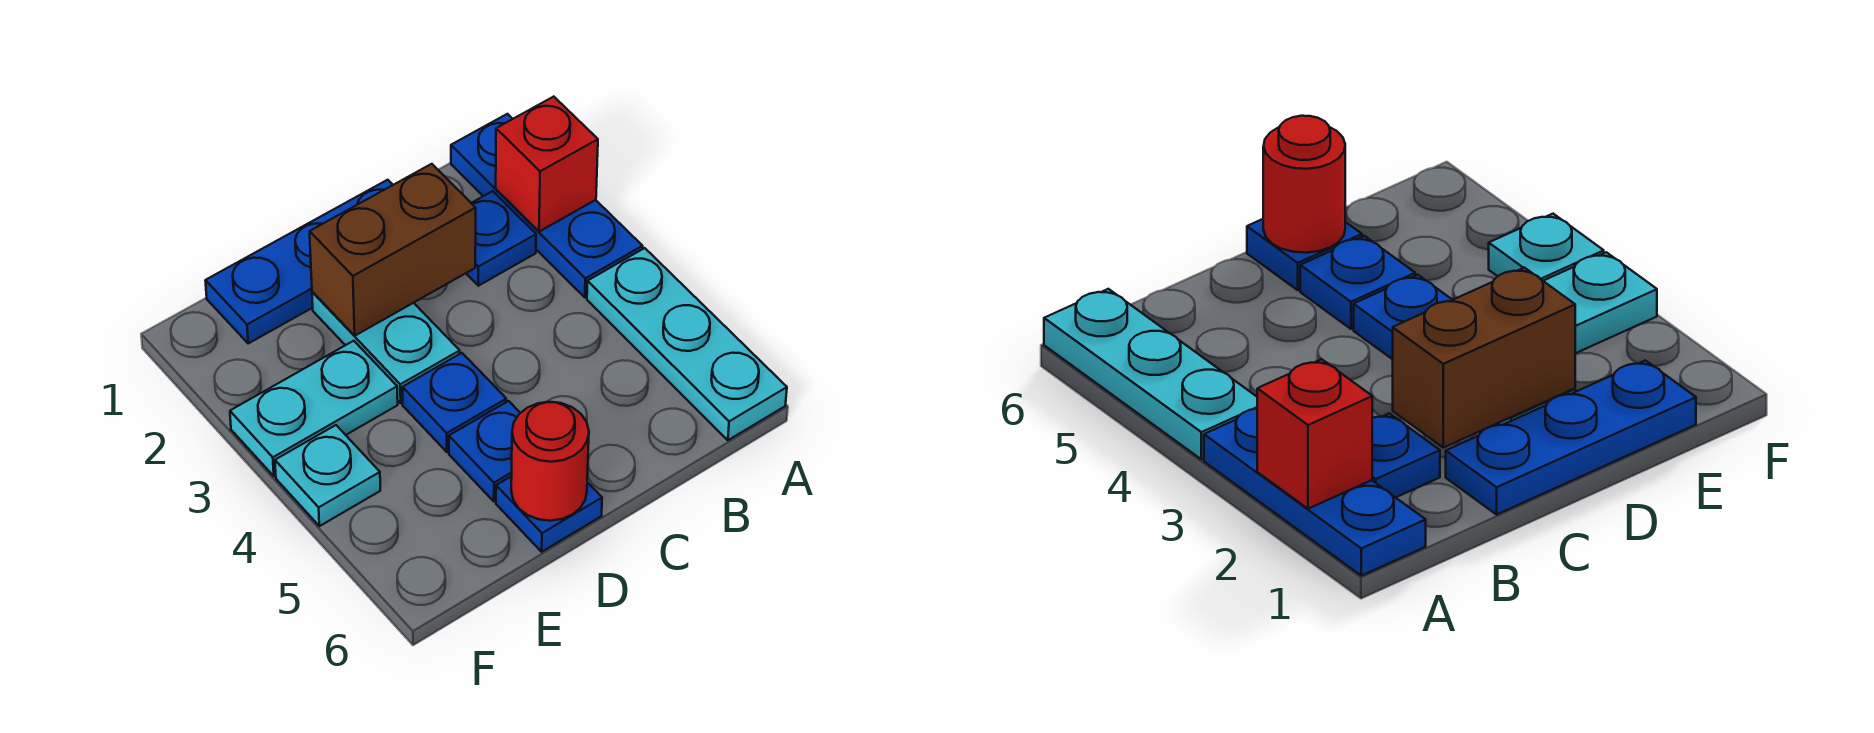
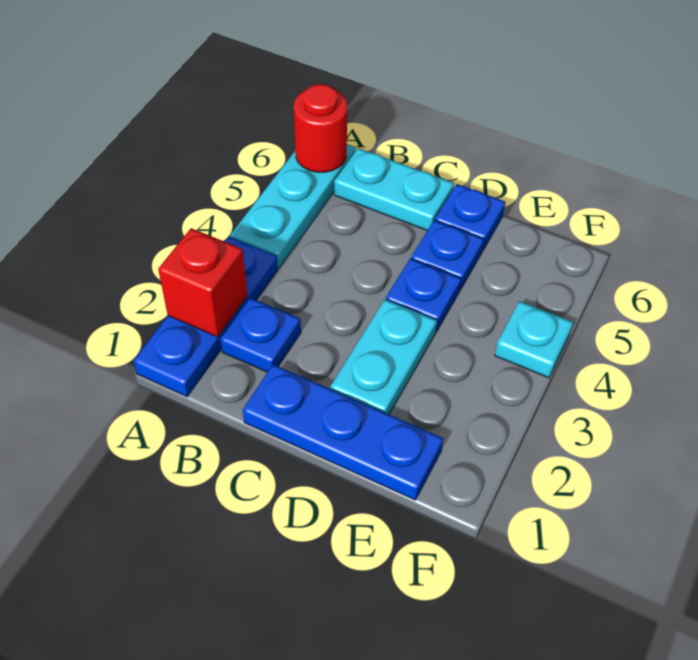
brown 1x2 brick [310,164,476,336] -> none
red 1x1 round brick [511,402,589,521] -> red 1x1 round brick moved to [294,84,347,172]
cyan 1x2 plate [230,341,398,476] -> cyan 1x2 plate moved to [334,148,454,231]

